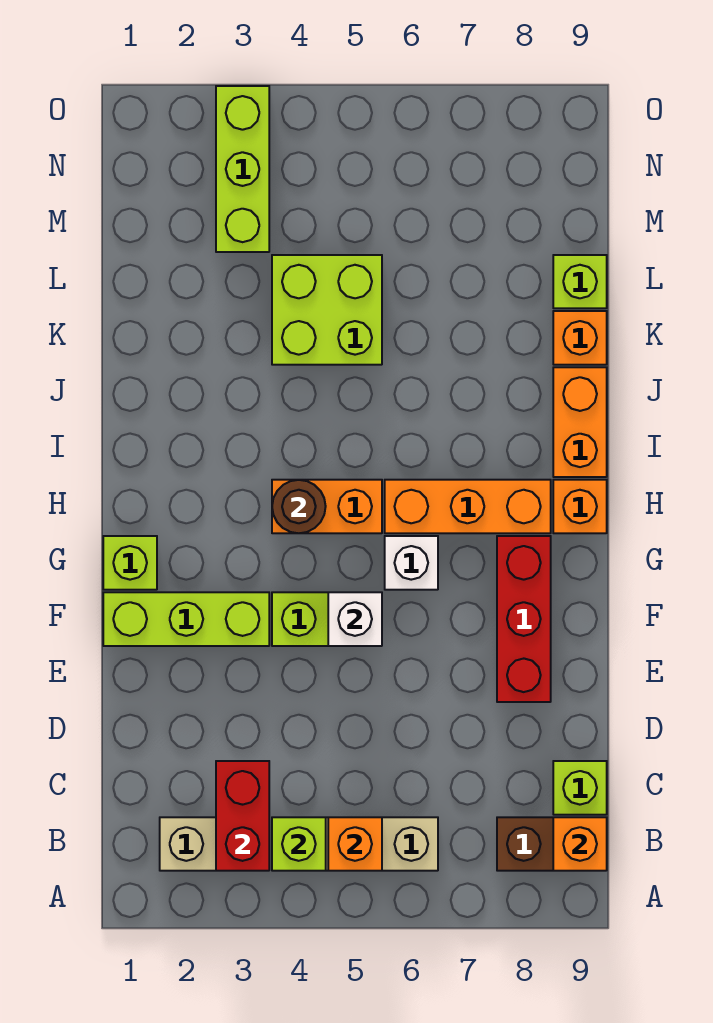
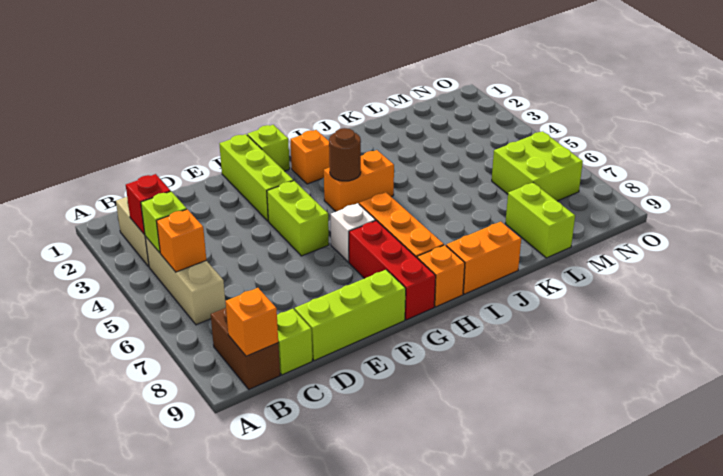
red 1x2 brick [216,761,269,871] -> red 1x1 brick [126,174,171,235]
red 1x3 brick [497,536,551,702] -> red 1x3 brick turned to [349,221,436,320]
white 1x1 brick [328,592,382,646] -> none
orange 1x2 brick [272,480,382,533] -> orange 1x2 brick turned to [324,150,394,211]
lime 2x2 brick [272,255,382,365] -> lime 2x2 brick moved to [492,131,583,201]
orange 1x1 brick [553,311,607,365] -> orange 1x1 brick moved to [290,130,330,184]
lime 1x1 brick [553,255,607,308] -> lime 1x2 brick [505,183,575,258]
lime 1x3 brick [216,86,269,252] -> lime 1x3 brick moved to [295,270,406,361]

